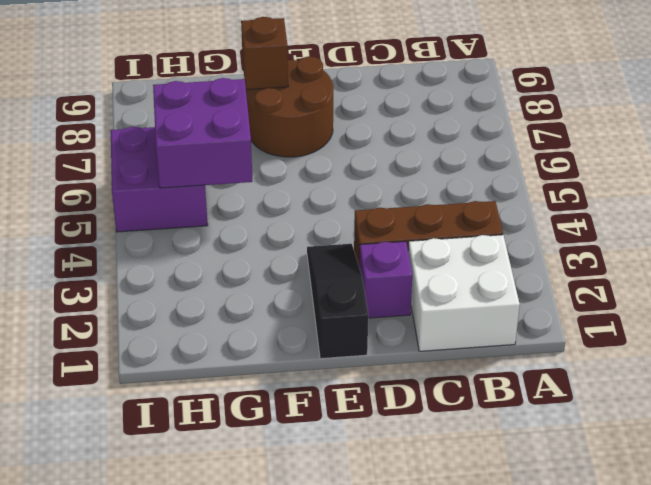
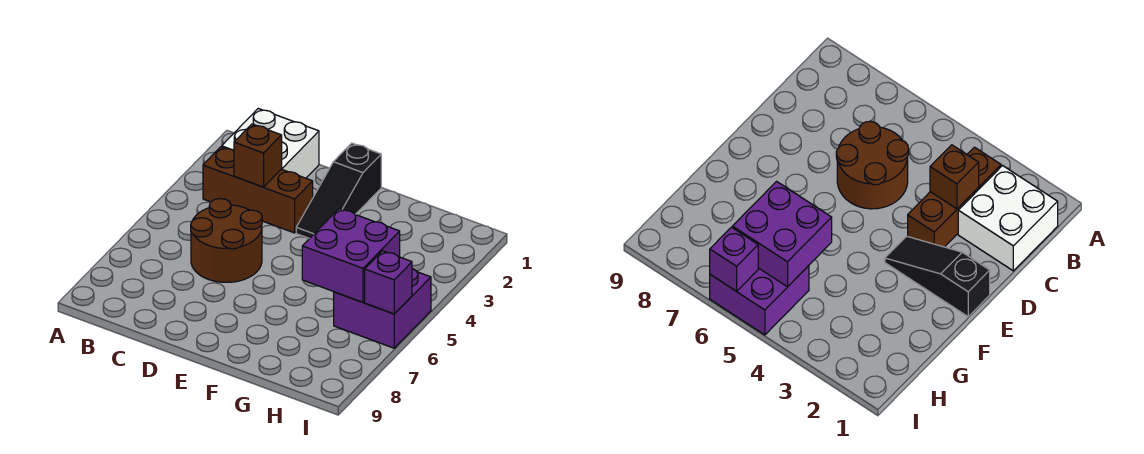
purple 1x1 brick [359,241,412,318] -> purple 1x1 brick moved to [365,251,412,314]
brown 2x2 round brick [246,56,333,157] -> brown 2x2 round brick moved to [191,199,262,282]
brown 1x1 brick [241,17,288,90] -> brown 1x1 brick moved to [234,124,282,187]

